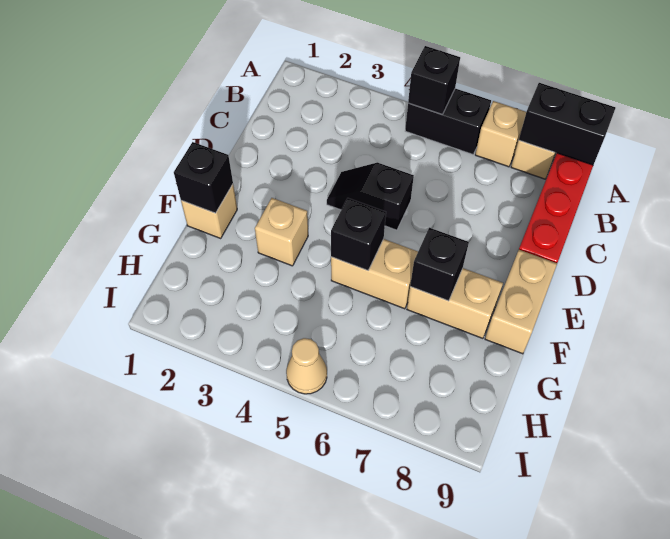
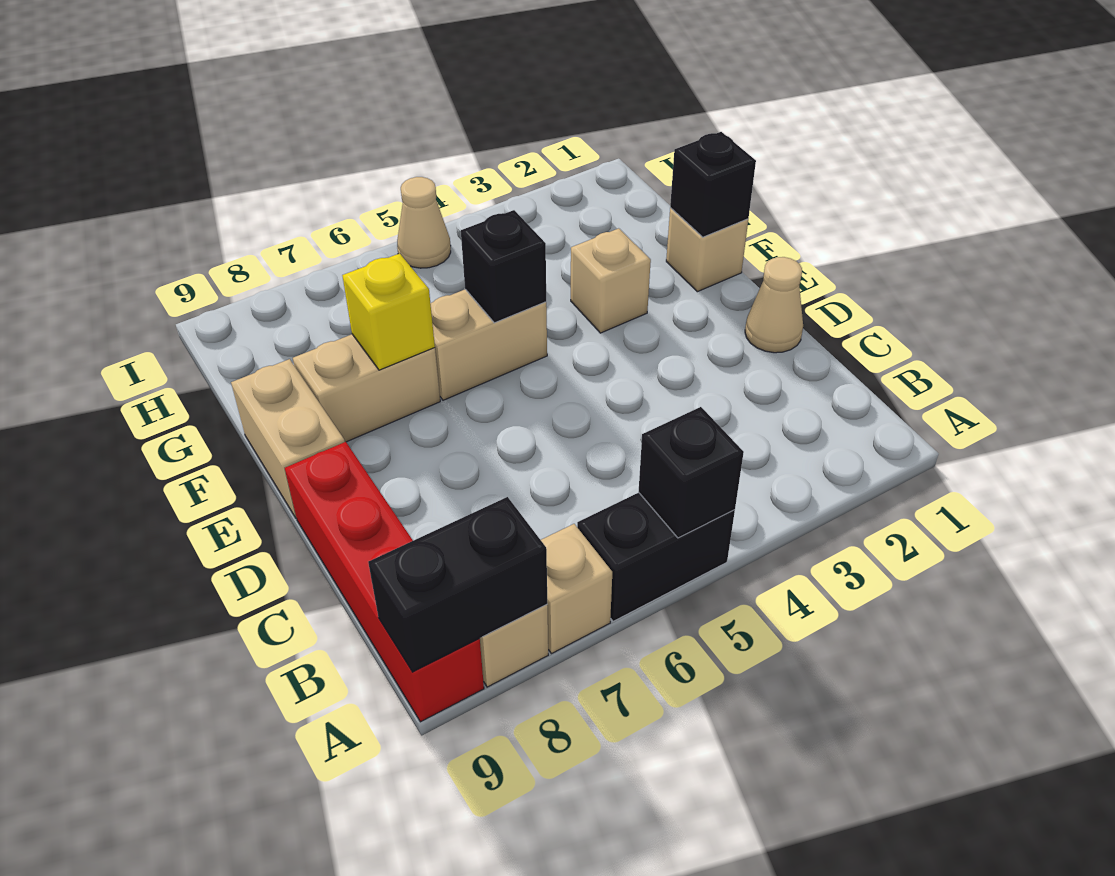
none -> tan 1x1 cone [745,257,803,353]
black 1x2 slope [327,163,414,230] -> none
black 1x1 brick [410,227,469,301] -> yellow 1x1 brick [342,254,435,370]

